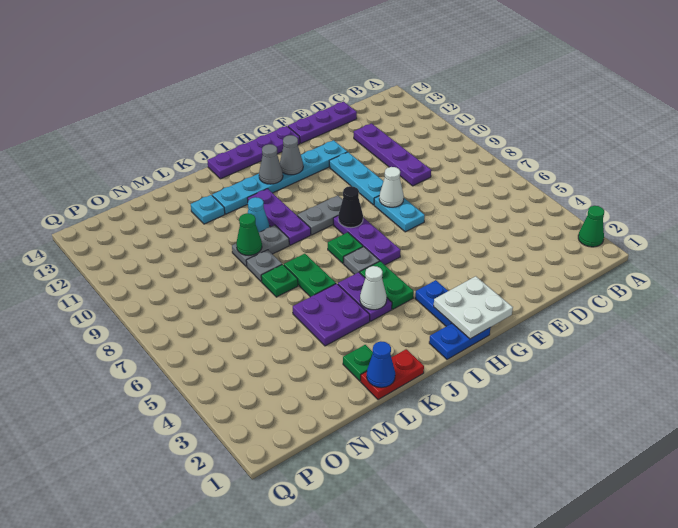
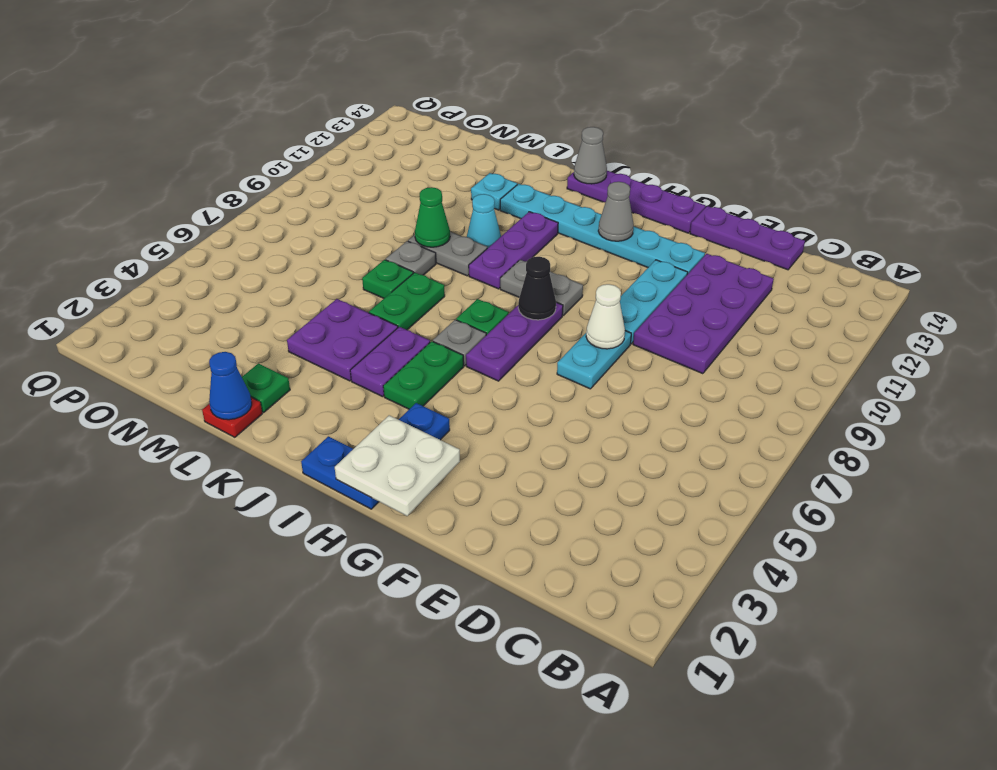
green 1x1 cone [578,206,604,247] -> none
purple 1x4 plate [354,123,431,186] -> purple 2x4 plate [633,254,774,374]
grey 1x1 cone [259,144,283,184] -> grey 1x1 cone moved to [574,127,607,184]
white 1x1 cone [360,266,387,310] -> none
red 1x2 plate [361,349,424,400] -> red 1x1 plate [202,397,262,437]

